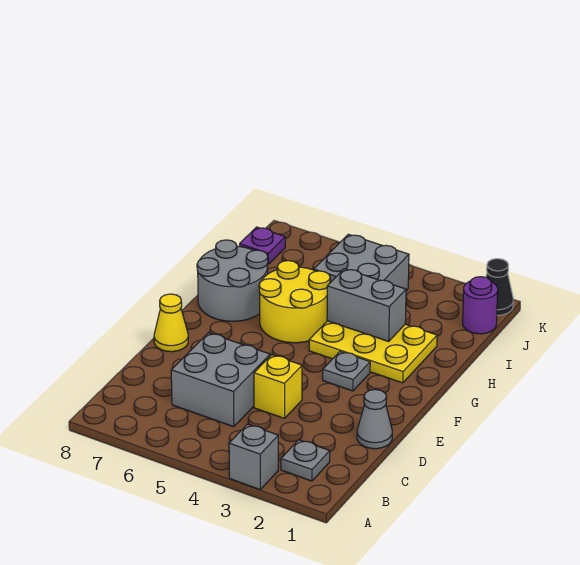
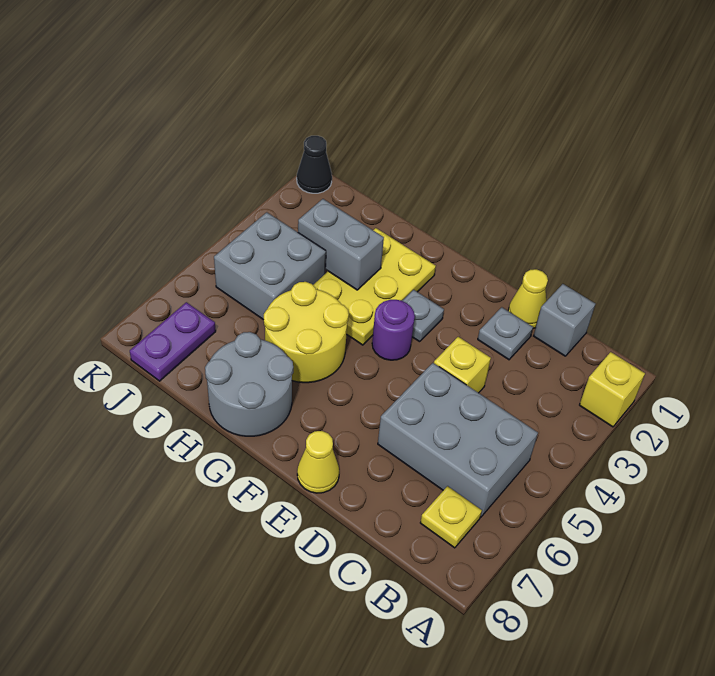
none -> yellow 1x1 brick [580,352,645,427]
grey 1x1 brick [229,424,278,489] -> grey 1x1 brick moved to [534,284,595,356]
grey 1x1 plate [281,440,330,481] -> grey 1x1 plate moved to [478,307,533,360]
none -> yellow 1x1 plate [420,486,482,548]
grey 2x2 brick [171,333,270,427] -> grey 2x3 brick [378,363,538,517]
grey 1x1 cone [357,390,392,449] -> yellow 1x1 cone [508,269,548,329]
grey 1x2 brick [327,269,406,341] -> grey 1x2 brick turned to [298,199,384,290]
purple 1x1 round brick [463,277,498,334] -> purple 1x1 round brick moved to [372,300,415,360]
purple 1x1 plate [240,227,285,264] -> purple 1x2 plate [130,302,216,381]

